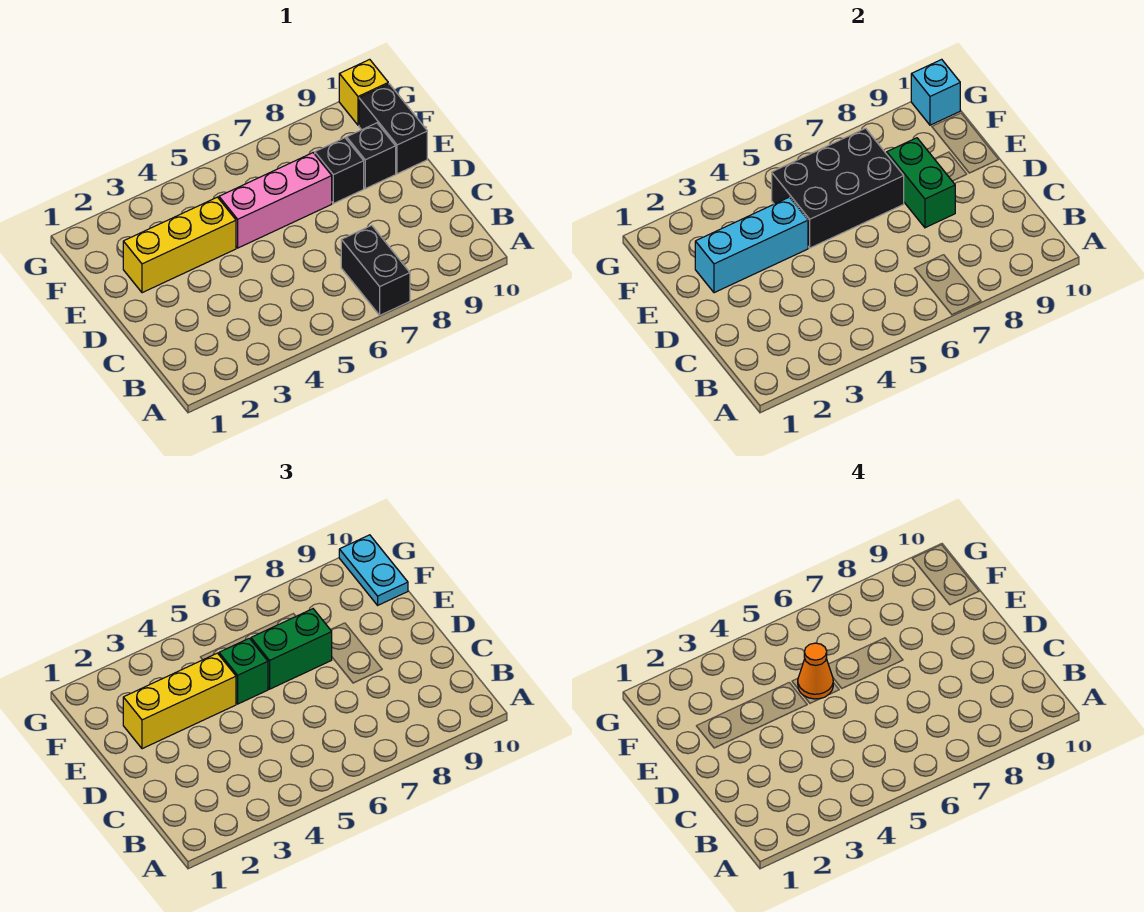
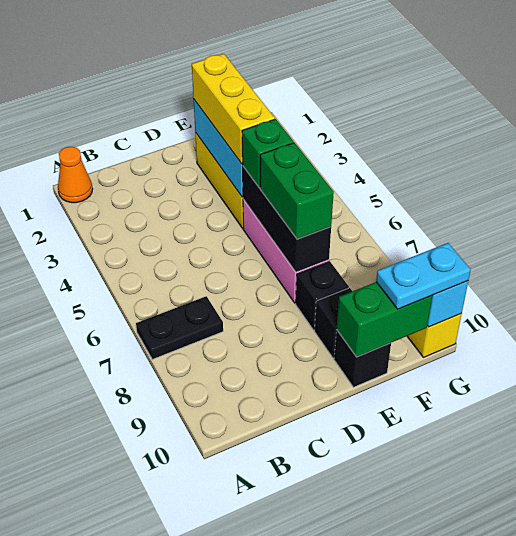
black 1x2 brick [341,225,410,315] -> black 1x2 plate [136,296,223,359]
green 1x2 brick [887,138,955,228] -> green 1x2 brick moved to [337,282,432,357]
black 2x3 brick [772,128,904,248] -> black 1x3 brick [243,167,331,272]
orange 1x1 cone [798,643,833,699] -> orange 1x1 cone moved to [58,147,93,203]
black 1x2 brick [359,84,427,174] -> black 1x1 brick [334,330,391,387]

